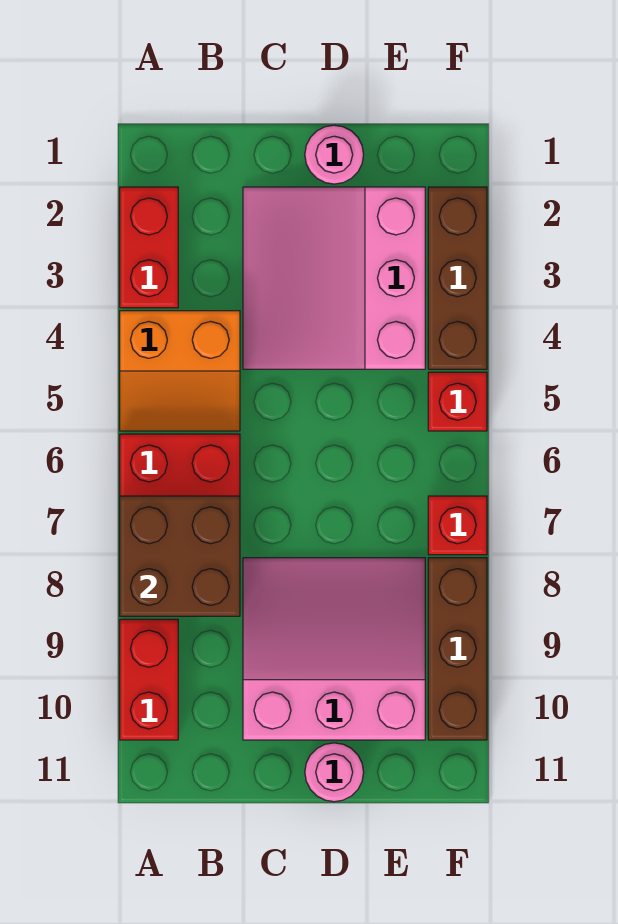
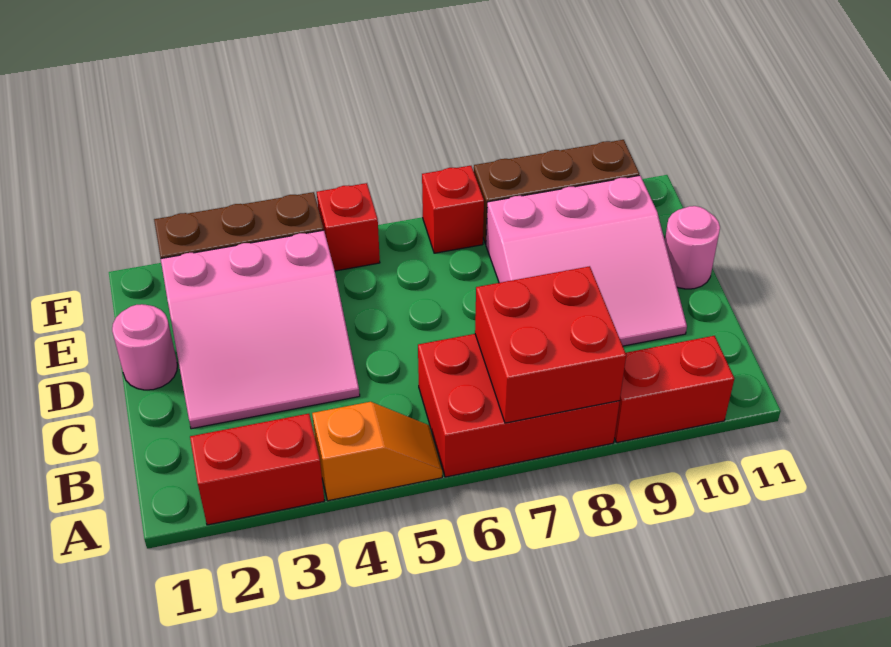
orange 2x2 slope [120,311,240,431] -> orange 1x2 slope [312,402,442,501]
brown 2x2 brick [120,496,240,616] -> red 2x2 brick [475,266,626,423]
pink 3x3 slope [243,558,425,740] -> pink 3x3 slope turned to [486,175,687,346]

